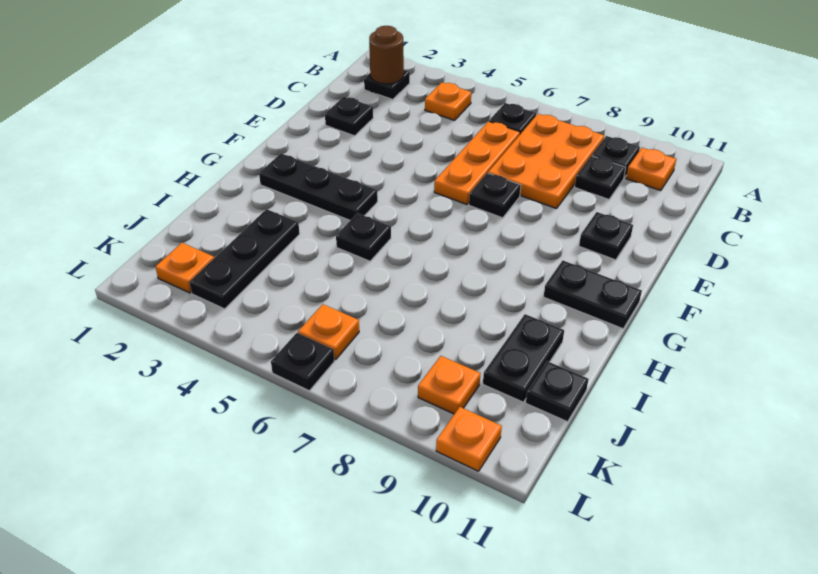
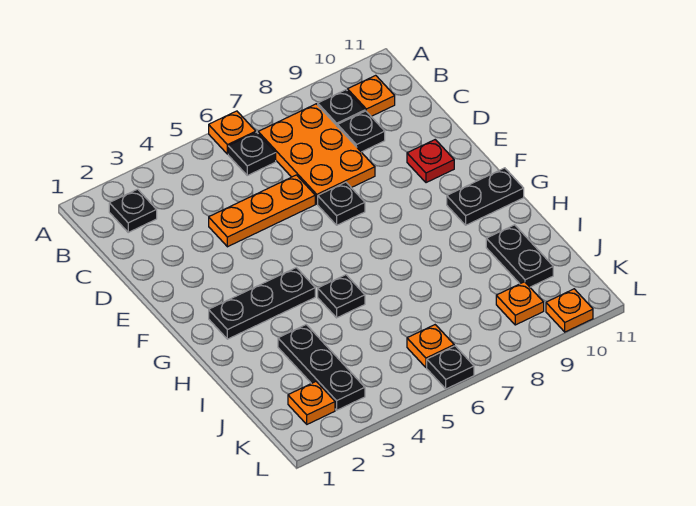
brown 1x1 round brick [369,26,404,84] -> none
orange 1x1 plate [425,82,471,120] -> orange 1x1 plate moved to [209,111,256,154]
orange 1x3 plate [434,121,520,205] -> orange 1x3 plate turned to [209,175,315,247]
black 1x1 plate [325,97,373,136] -> none
black 1x1 plate [579,212,633,260] -> red 1x1 plate [407,140,454,183]
black 1x1 plate [526,361,589,422] -> none

